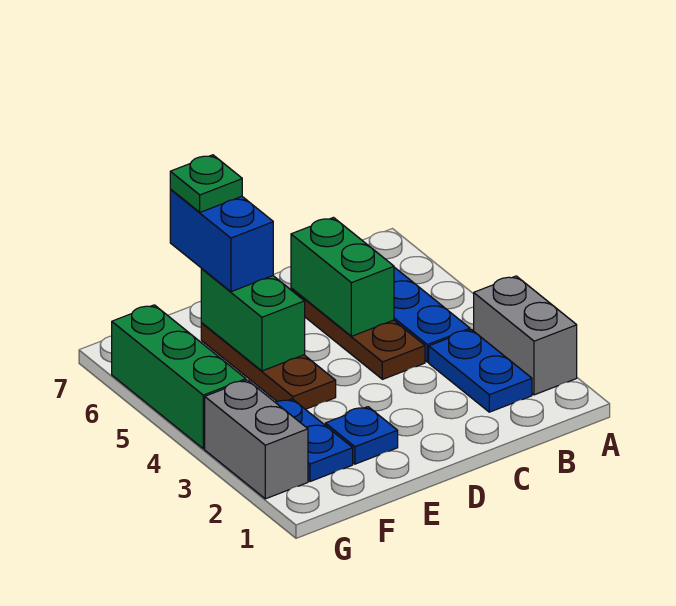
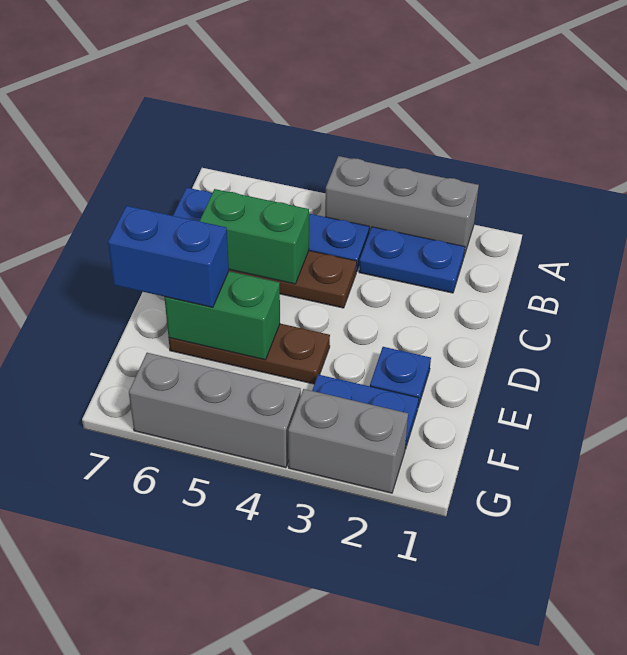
grey 1x2 brick [474,276,577,395] -> grey 1x3 brick [325,156,479,256]
green 1x1 plate [170,155,242,212] -> none
green 1x3 brick [112,305,246,449] -> grey 1x3 brick [129,353,301,468]

